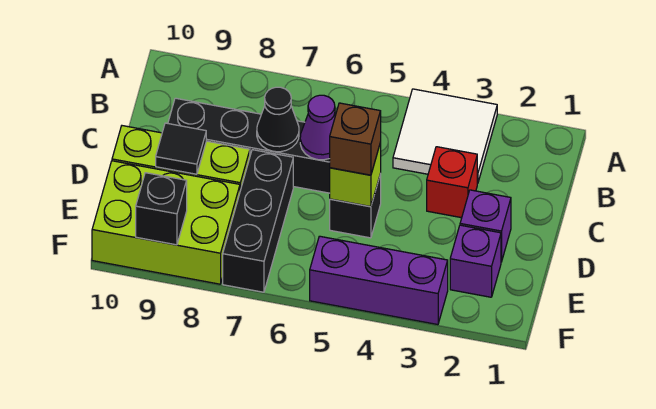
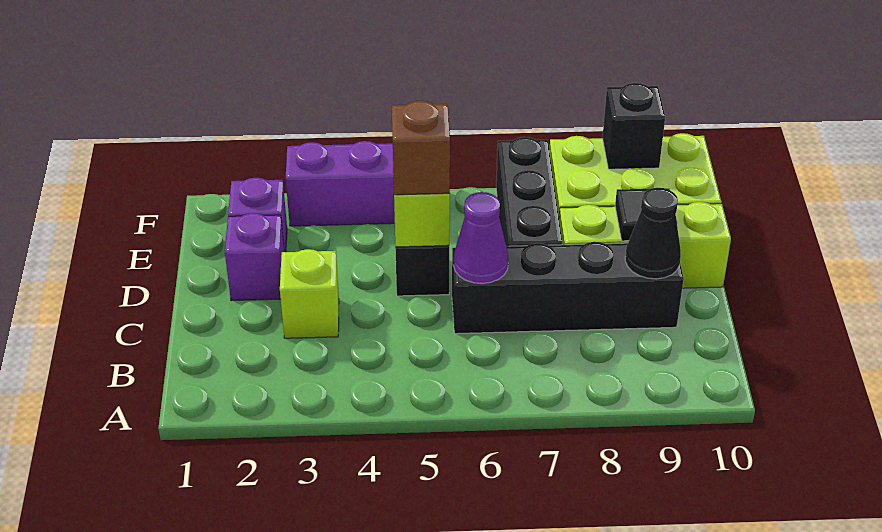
white 2x2 tile [393,89,497,184] -> none
red 1x1 brick [427,147,477,218] -> lime 1x1 brick [280,249,339,338]
black 1x1 cone [257,87,299,152] -> black 1x1 cone moved to [625,188,681,279]

